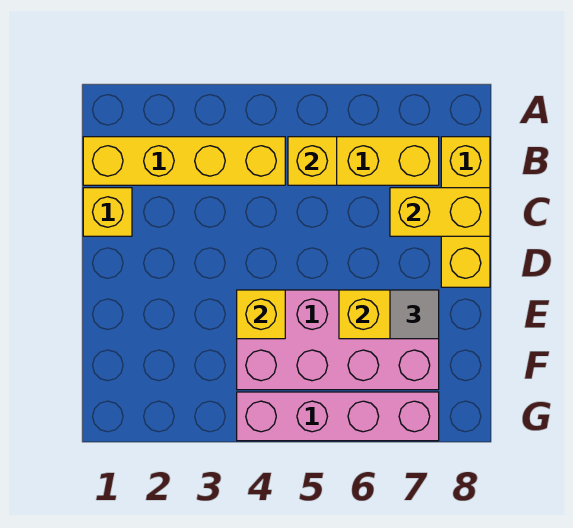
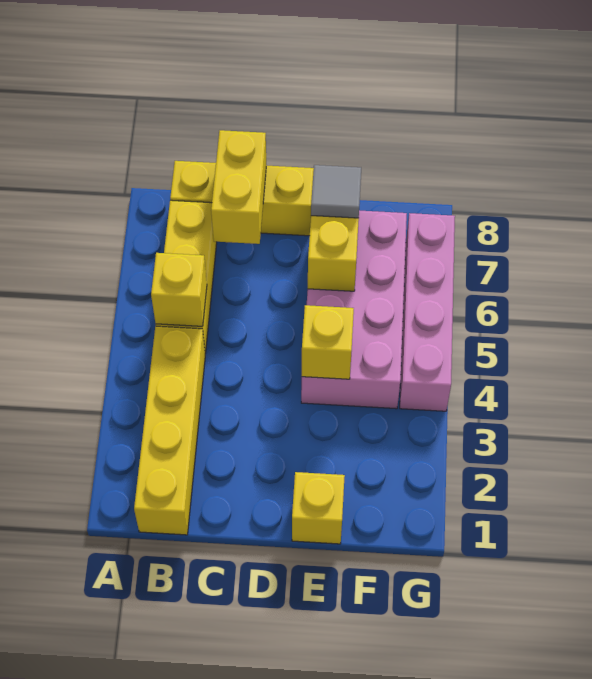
yellow 1x1 brick [83,188,132,236] -> yellow 1x1 brick moved to [292,472,345,544]

